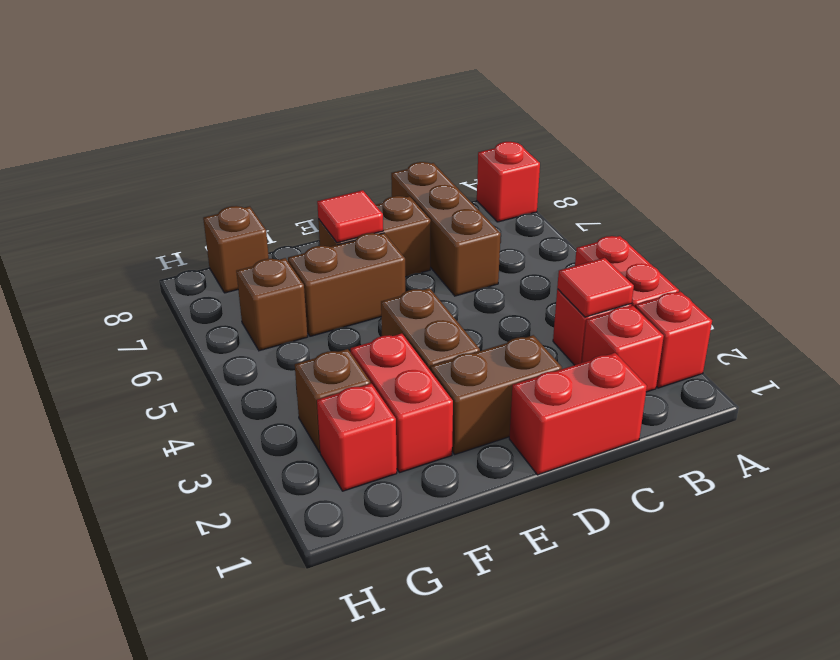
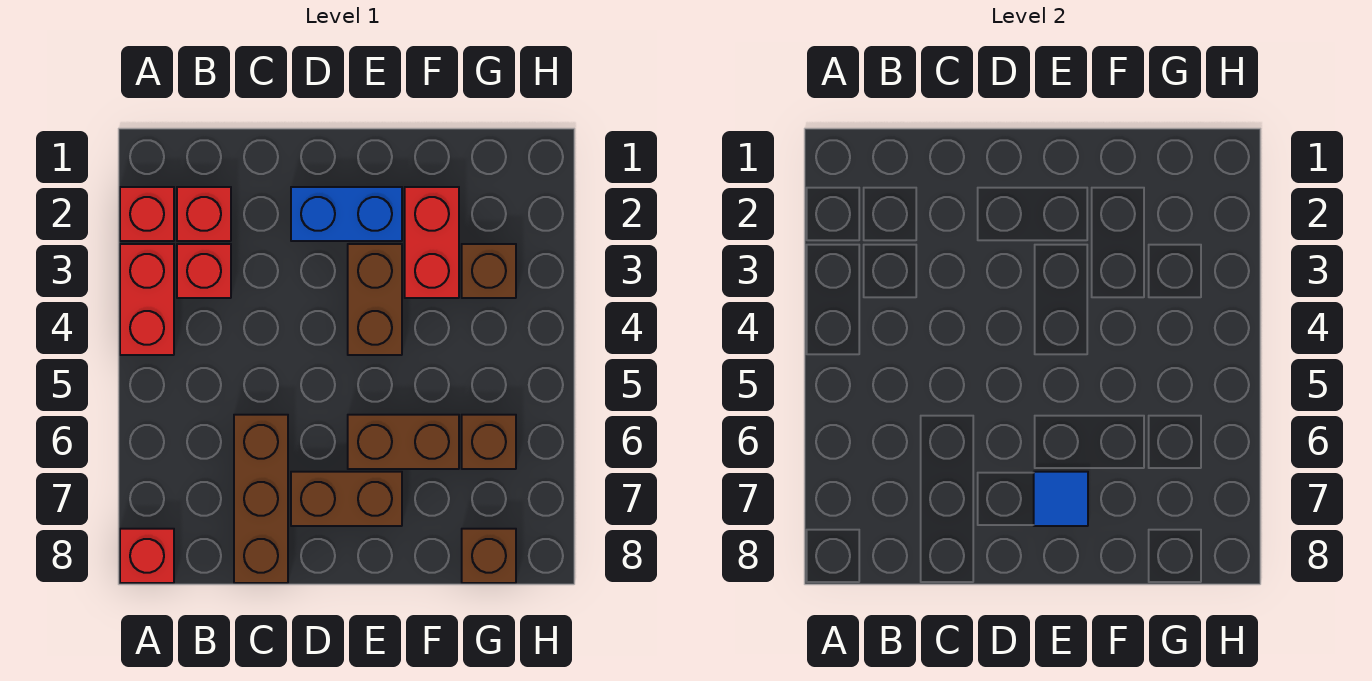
red 1x1 tile [557,258,634,317] -> none
red 1x2 brick [509,353,647,475] -> none
brown 1x2 brick [430,335,562,454] -> blue 1x2 brick [291,187,402,241]
red 1x1 tile [317,190,383,243] -> blue 1x1 tile [1034,472,1088,526]
red 1x1 brick [317,384,397,491] -> none

